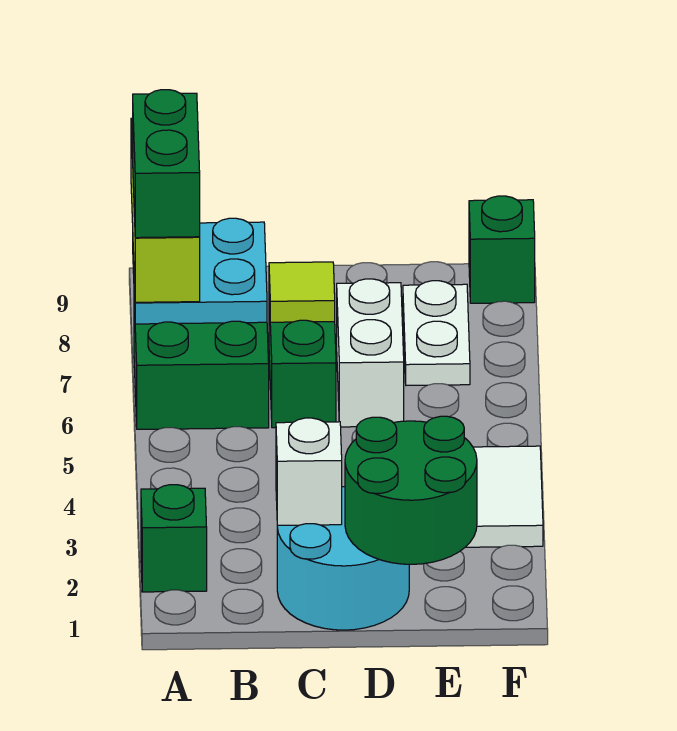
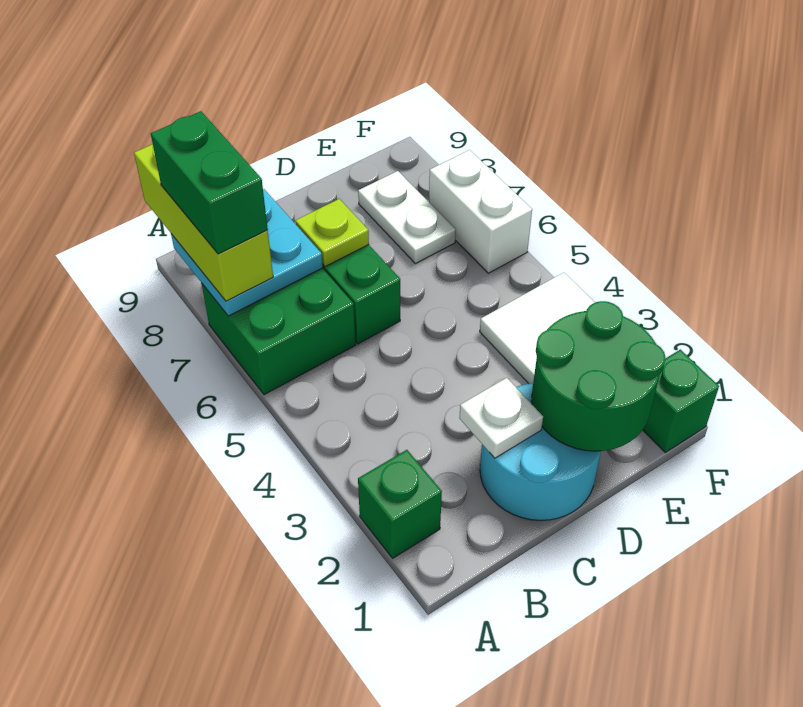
white 1x1 brick [276,418,342,525] -> white 1x1 plate [459,378,543,458]
lime 1x1 tile [269,262,335,322] -> lime 1x1 plate [295,199,369,267]
white 1x2 brick [337,279,404,427] -> white 1x2 brick moved to [429,150,532,273]
green 1x1 brick [469,196,535,303] -> green 1x1 brick moved to [643,349,719,452]

